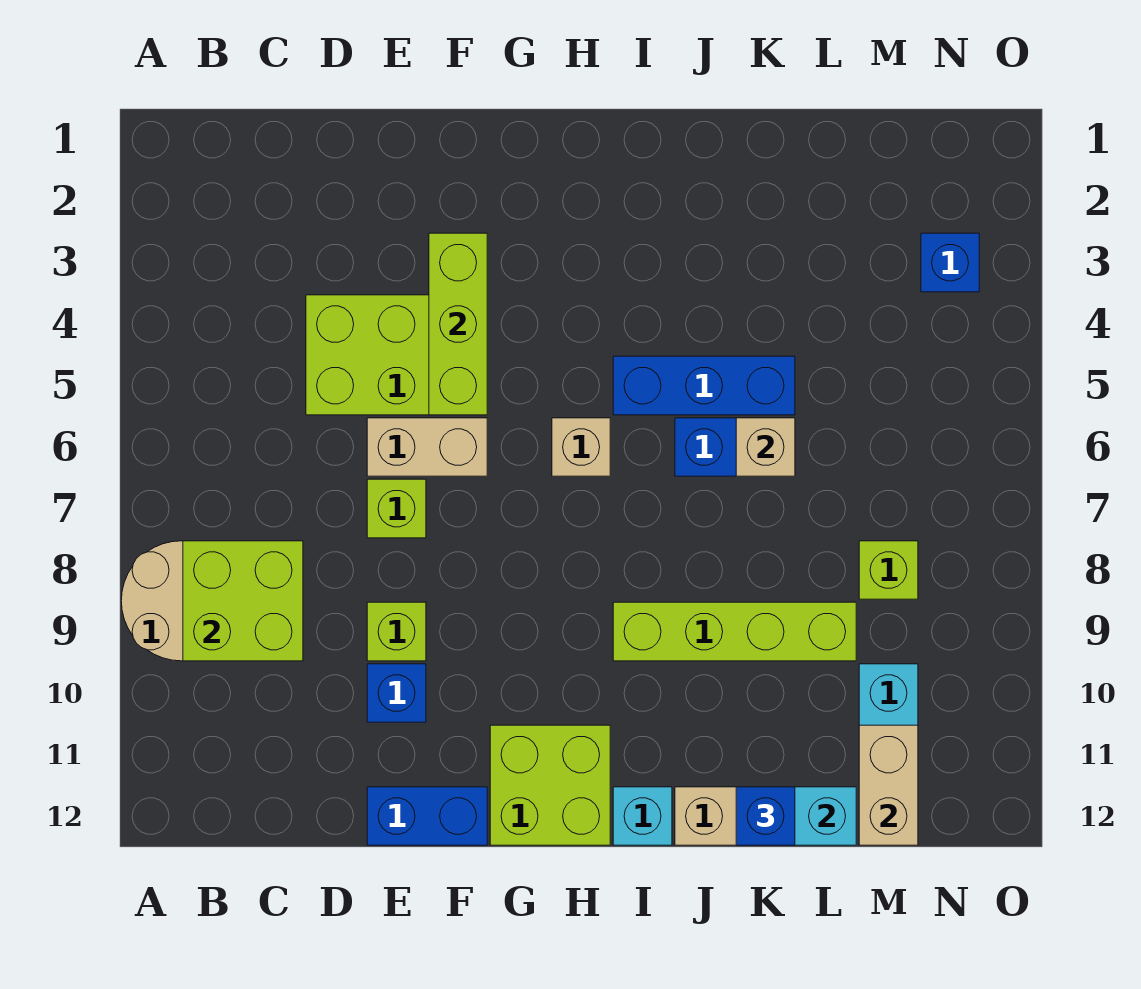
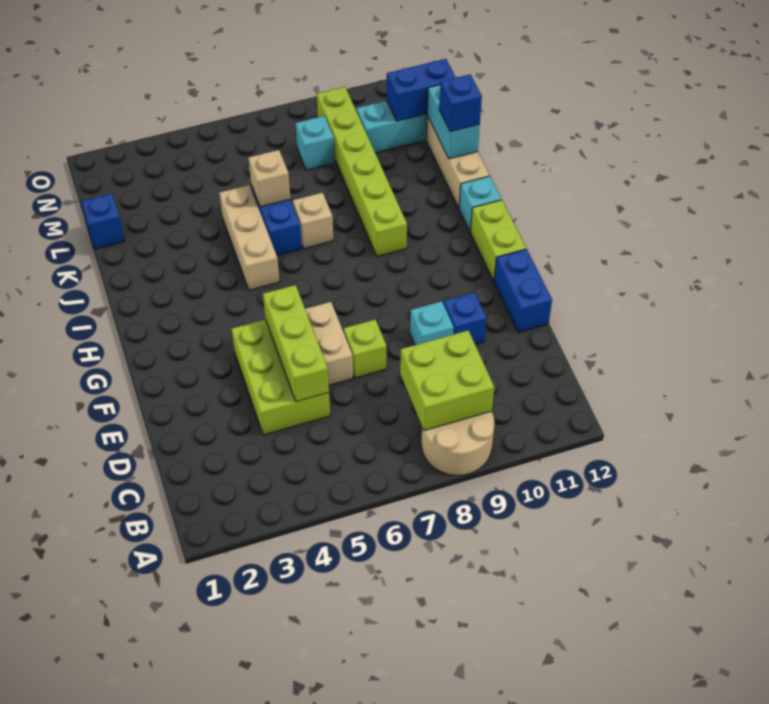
lime 1x1 brick [367,602,426,661] -> cyan 1x1 brick [410,301,454,345]
lime 1x3 brick [429,233,487,415] -> lime 1x3 brick turned to [263,285,329,402]
lime 2x2 brick [490,725,610,845] -> lime 1x2 brick [471,200,526,281]
tan 1x1 brick [552,418,610,476] -> tan 1x1 brick moved to [293,193,333,248]
blue 1x3 brick [613,356,795,415] -> tan 1x3 brick [219,185,280,290]
lime 1x4 brick [613,602,856,661] -> lime 1x6 brick [317,87,407,256]
lime 1x1 brick [859,541,918,599] -> cyan 1x1 brick [296,116,335,170]
tan 1x2 brick [859,725,918,845] -> blue 1x2 brick [387,59,456,121]
blue 1x1 brick [921,233,979,292] -> blue 1x1 brick moved to [81,194,125,249]

